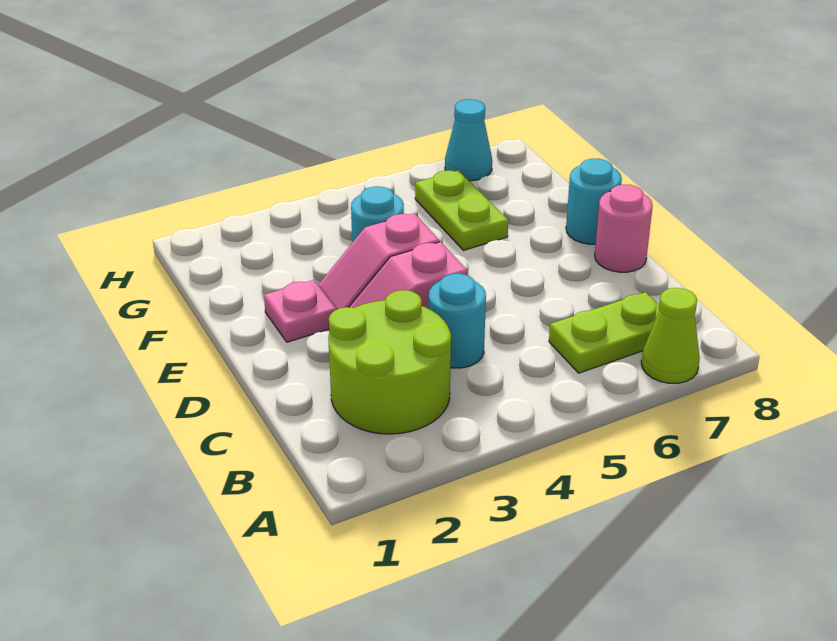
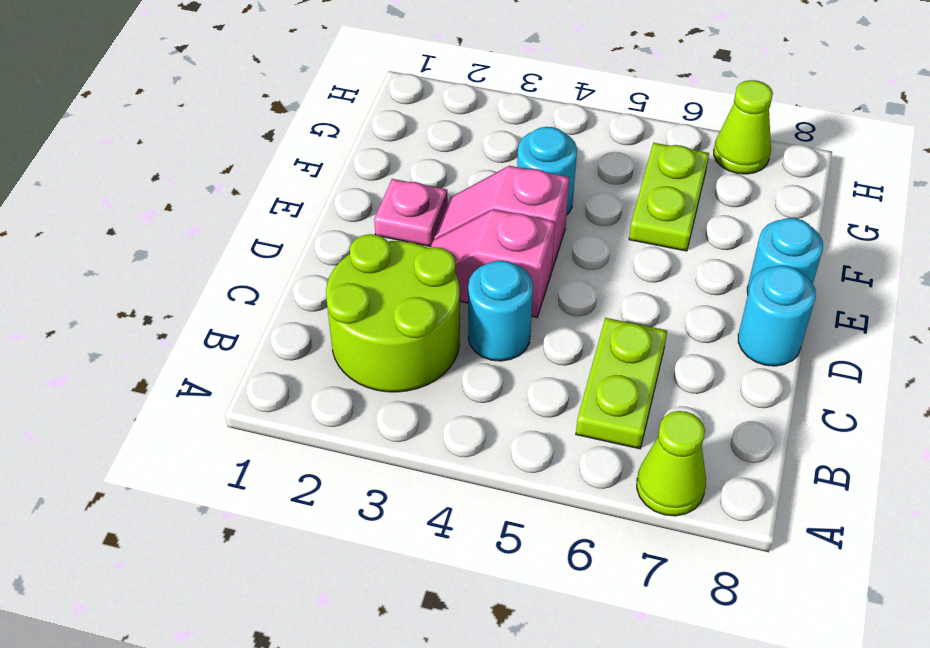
lime 1x2 plate [549,292,659,373] -> lime 1x2 plate turned to [576,318,667,449]
pink 1x1 round brick [595,185,653,272] -> cyan 1x1 round brick [738,265,816,366]
cyan 1x1 cone [445,99,492,181] -> lime 1x1 cone [714,80,773,174]

